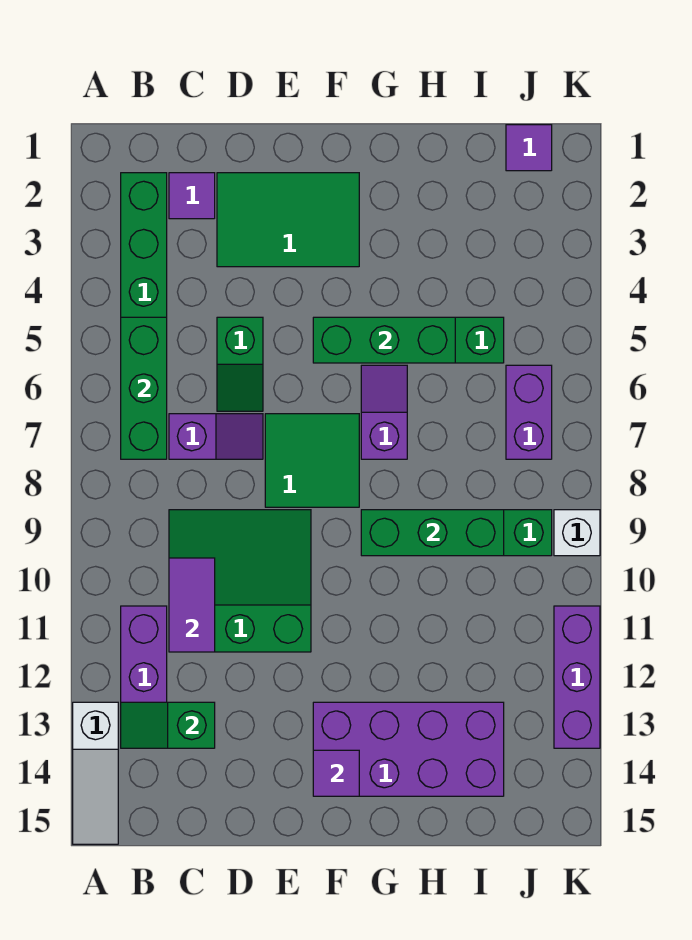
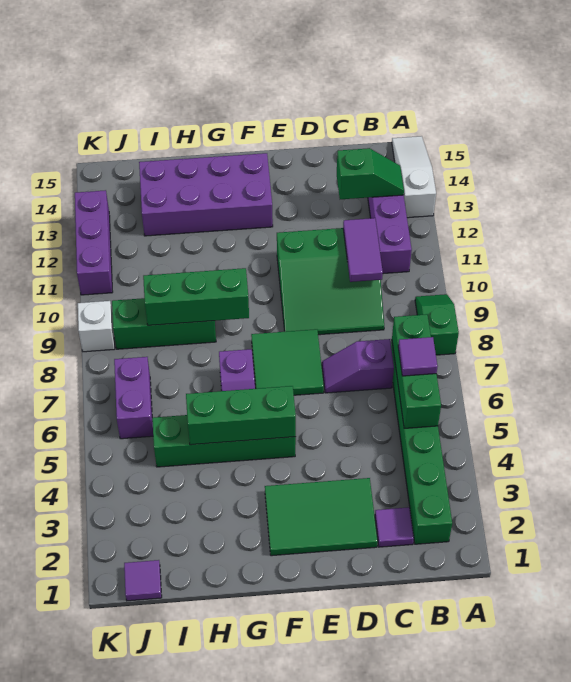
green 1x2 slope [217,317,263,411] -> green 1x2 slope moved to [415,294,459,355]
purple 1x1 tile [313,750,359,796] -> purple 1x1 tile moved to [398,337,438,376]

